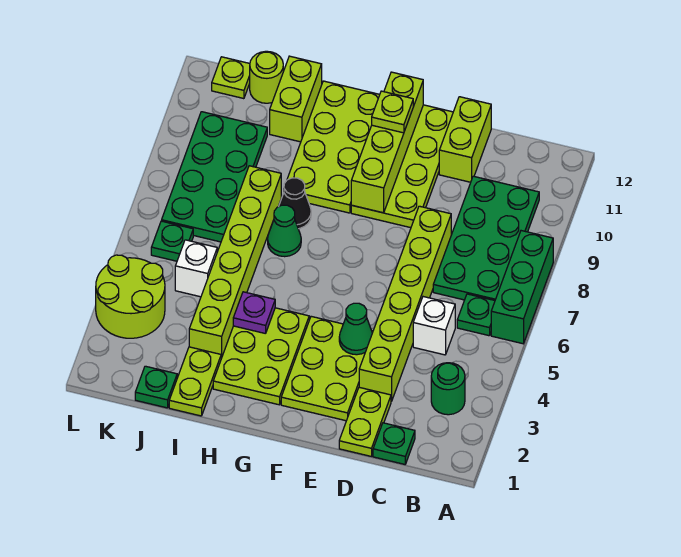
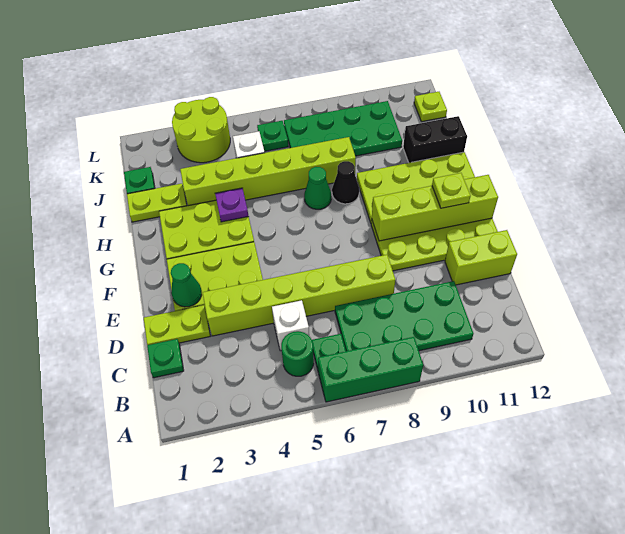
green 1x1 round brick [431,363,465,415] -> green 1x1 round brick moved to [281,331,314,376]
green 1x1 cone [339,303,372,355] -> green 1x1 cone moved to [171,263,202,307]
lime 1x2 brick [270,56,322,142] -> black 1x2 brick [403,116,467,163]
lime 1x1 round brick [250,51,283,103] -> none

